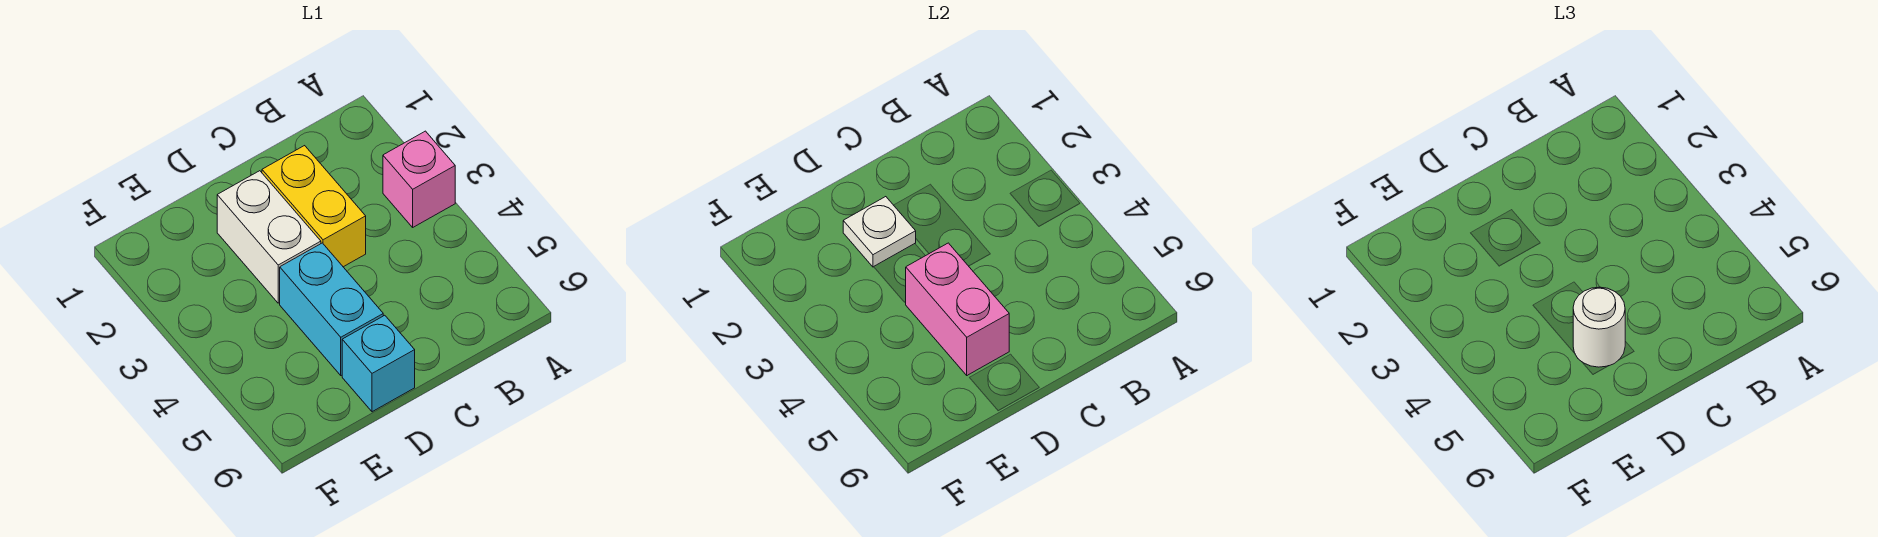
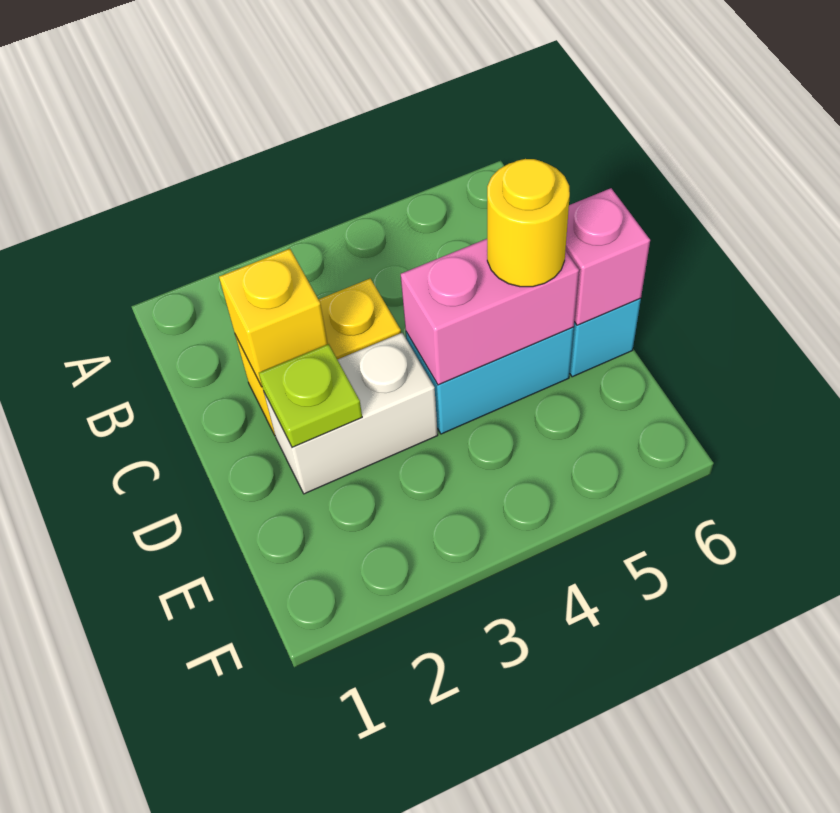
pink 1x1 brick [383,131,455,227] -> pink 1x1 brick moved to [565,188,650,325]
none -> yellow 1x1 brick [219,249,328,386]
white 1x1 plate [843,197,916,267] -> lime 1x1 plate [259,344,362,447]
white 1x1 round brick [1573,287,1625,367] -> yellow 1x1 round brick [487,159,570,287]

